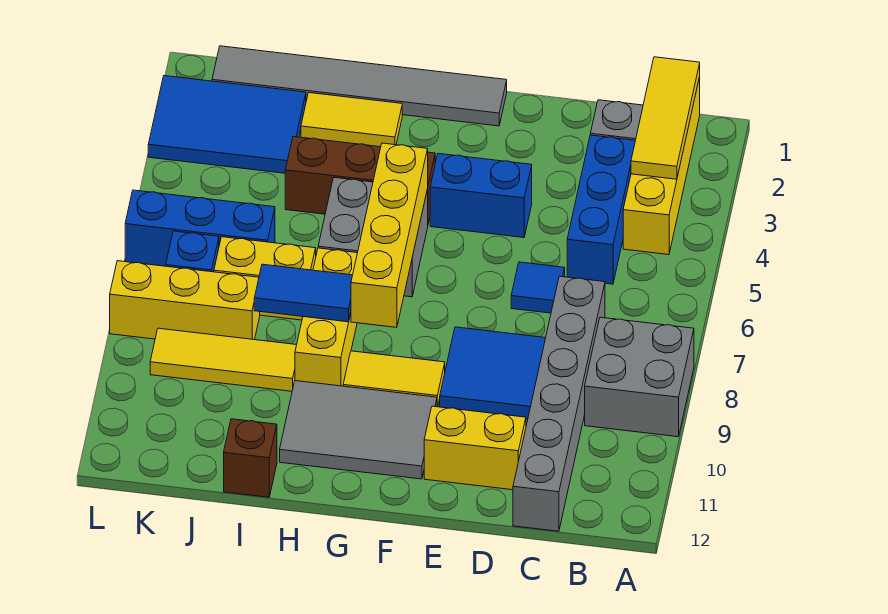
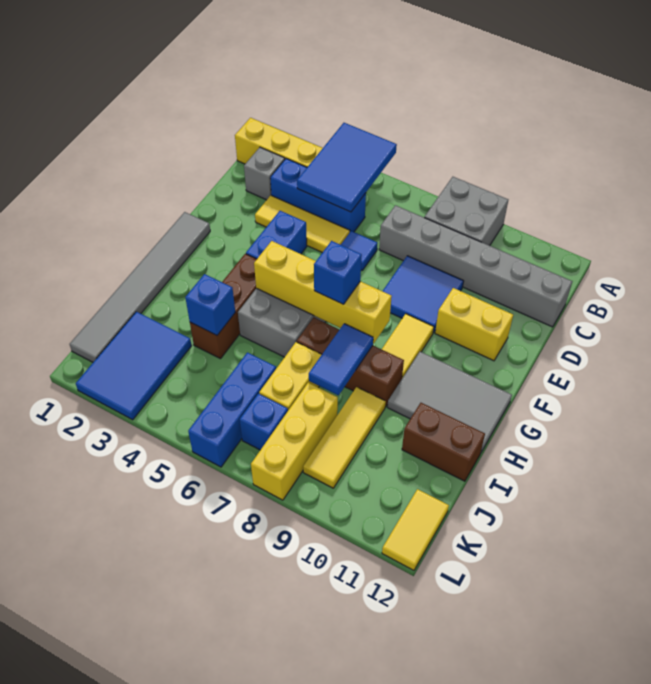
none -> blue 2x3 tile [297,123,397,212]
yellow 1x3 tile [631,57,700,179] -> yellow 1x3 tile moved to [255,195,350,253]
yellow 1x2 brick [424,406,526,490] -> yellow 1x2 brick turned to [435,288,513,361]
grey 2x3 tile [280,381,437,479] -> grey 2x3 tile turned to [387,352,512,452]
none -> blue 1x1 brick [314,241,362,304]
yellow 1x2 tile [301,93,402,147] -> yellow 1x2 tile moved to [382,489,449,570]
yellow 1x3 brick [295,248,357,386] -> brown 1x3 brick [297,318,404,407]
none -> blue 1x1 brick [185,274,235,335]
brown 1x1 brick [224,419,277,497] -> brown 1x2 brick [402,403,485,481]

